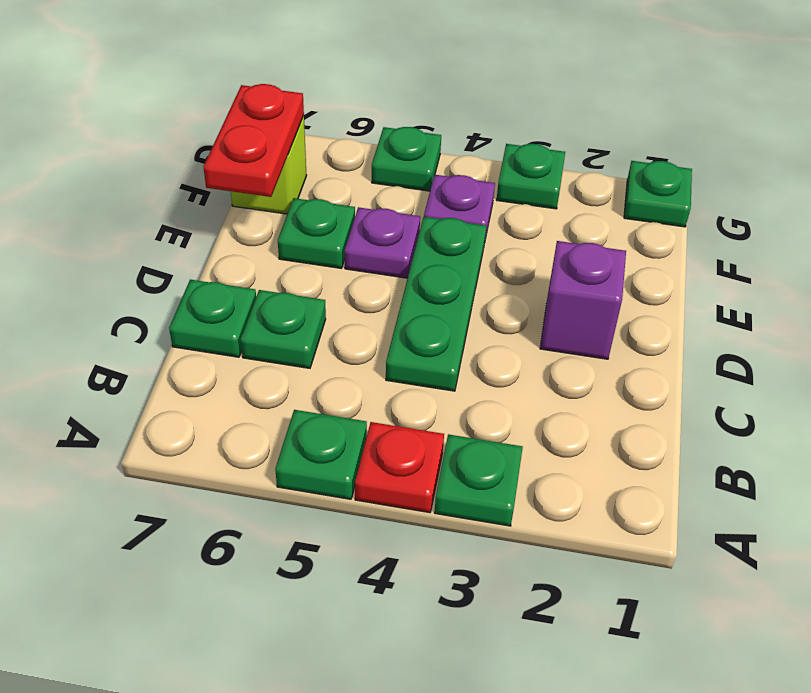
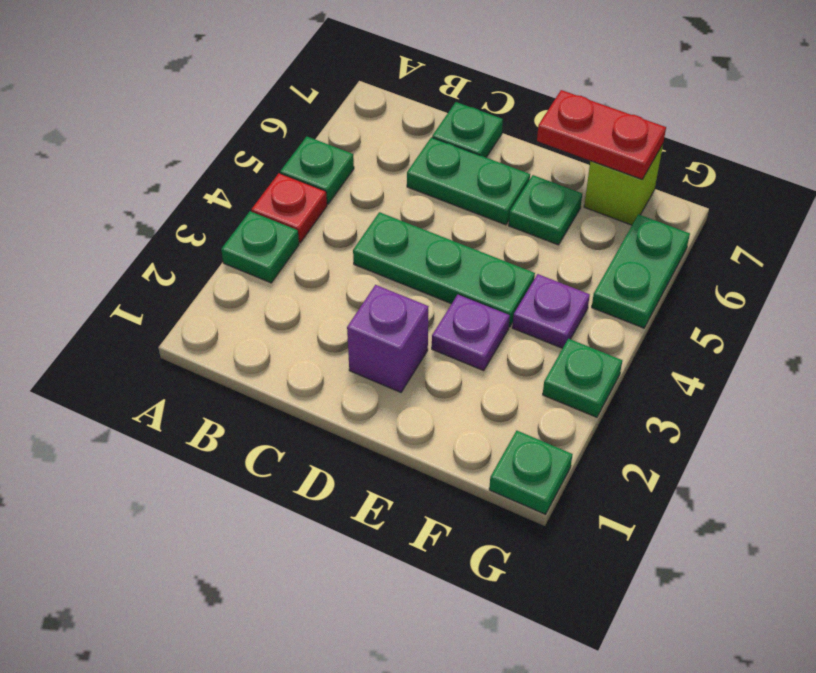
green 1x1 plate [241,290,326,368] -> green 1x2 plate [407,137,530,225]
purple 1x1 plate [345,207,420,278] -> purple 1x1 plate moved to [432,295,510,371]
green 1x1 plate [372,127,441,191] -> green 1x2 plate [592,214,690,328]

